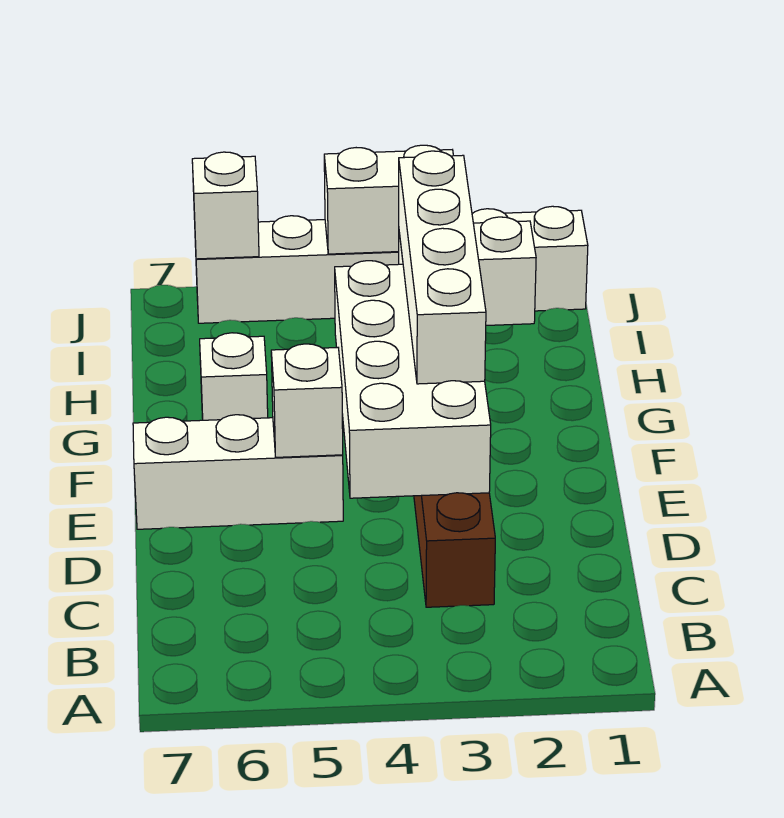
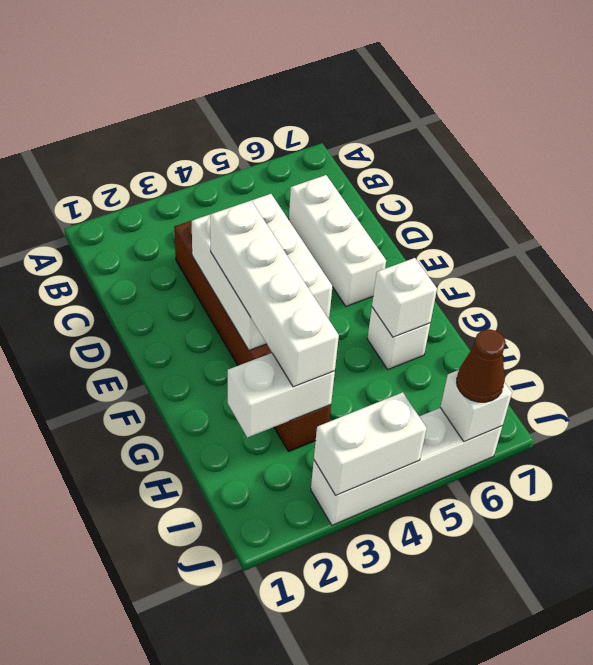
white 2x4 brick [335,261,491,498] -> white 2x3 brick [192,194,332,350]
white 1x3 brick [133,415,343,529] -> white 1x3 brick turned to [289,175,386,306]
white 1x1 brick [271,344,343,457] -> white 1x1 brick moved to [372,258,437,337]
white 1x6 brick [195,206,588,323] -> white 1x4 brick [311,408,502,525]
none -> brown 1x1 cone [457,329,506,402]

